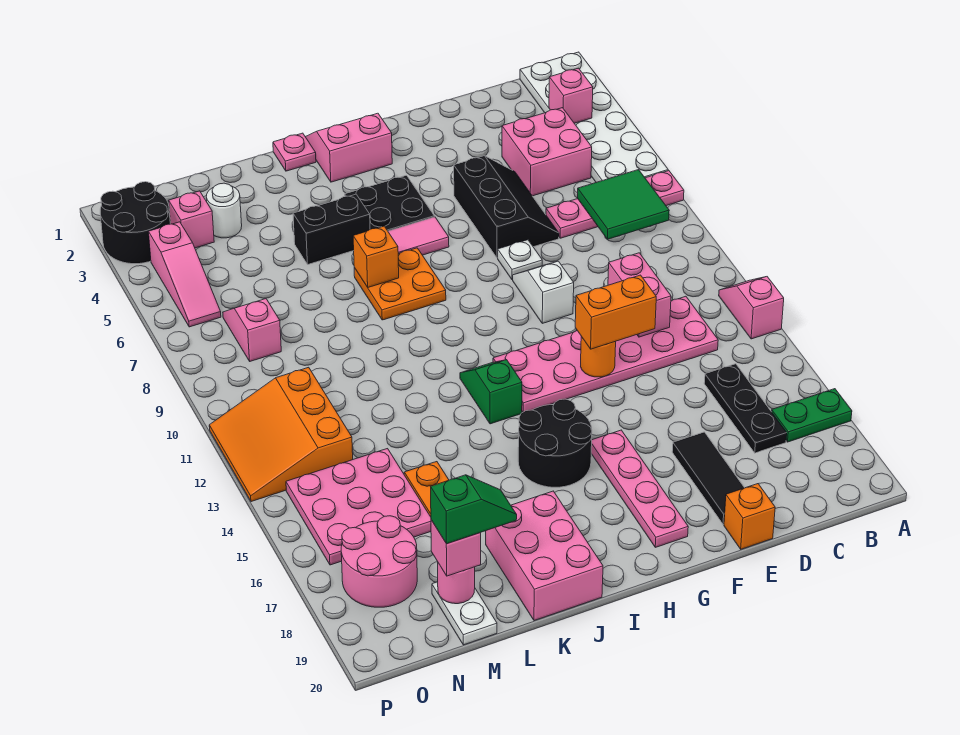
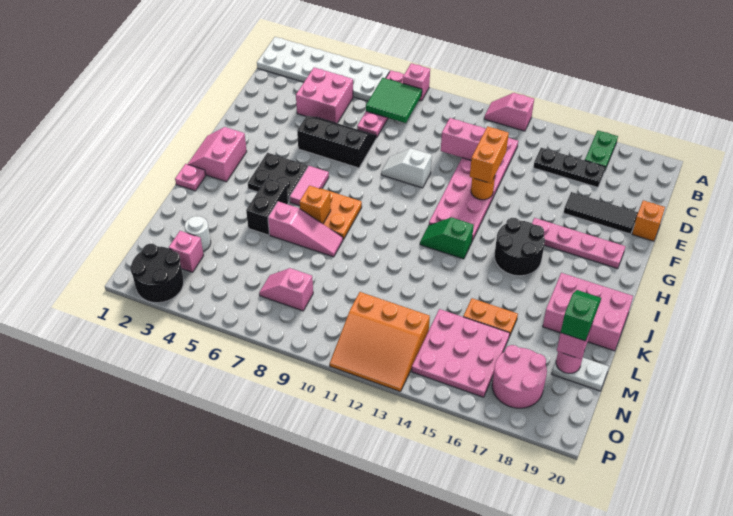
pink 1x1 brick [549,68,593,123] -> pink 1x1 brick moved to [403,63,430,101]
white 1x1 plate [498,240,542,279] -> none
pink 1x3 slope [149,222,221,327] -> pink 1x3 slope moved to [268,201,343,257]

